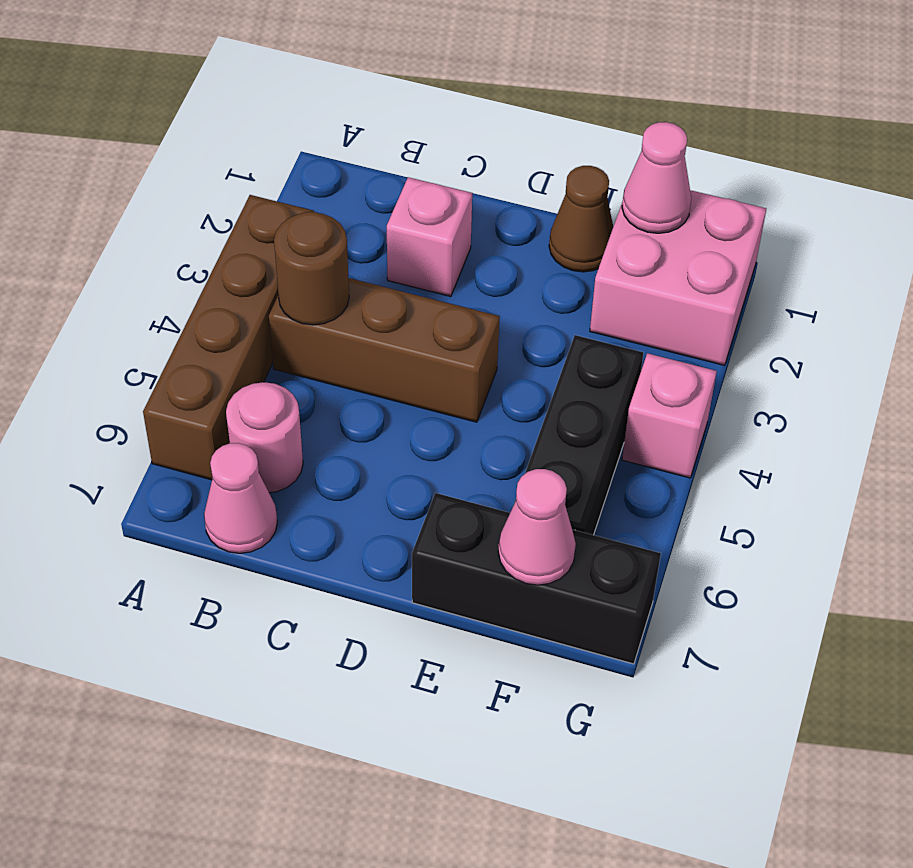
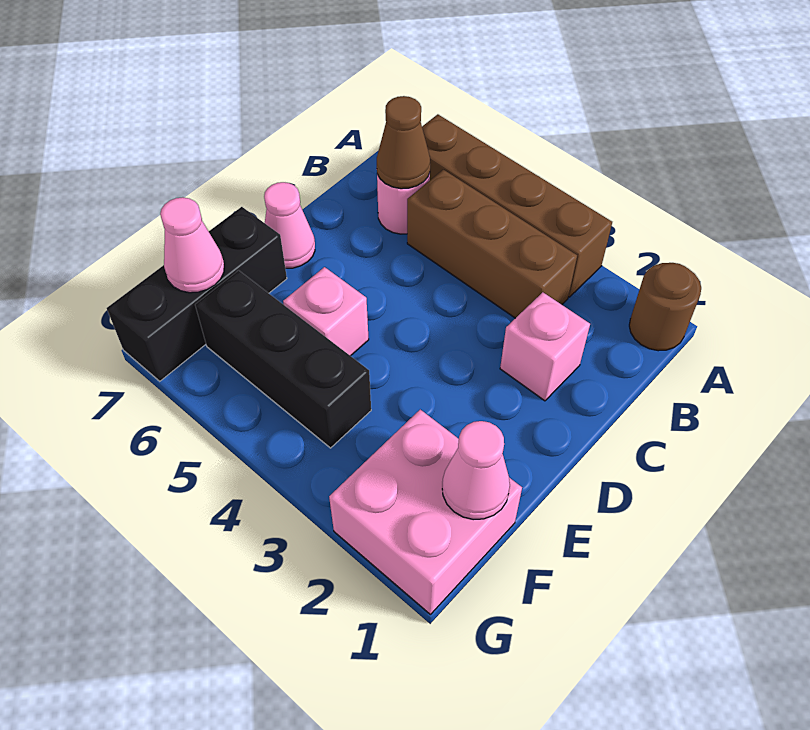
brown 1x3 brick [269,278,500,422] -> brown 1x3 brick turned to [407,170,577,318]
brown 1x1 round brick [274,212,349,325] -> brown 1x1 round brick moved to [629,263,701,351]
pink 1x1 cone [204,443,277,553] -> pink 1x1 cone moved to [264,182,315,268]
brown 1x1 cone [549,166,613,272] -> brown 1x1 cone moved to [377,96,430,189]
pink 1x1 brick [622,353,717,478] -> pink 1x1 brick moved to [283,267,369,356]

